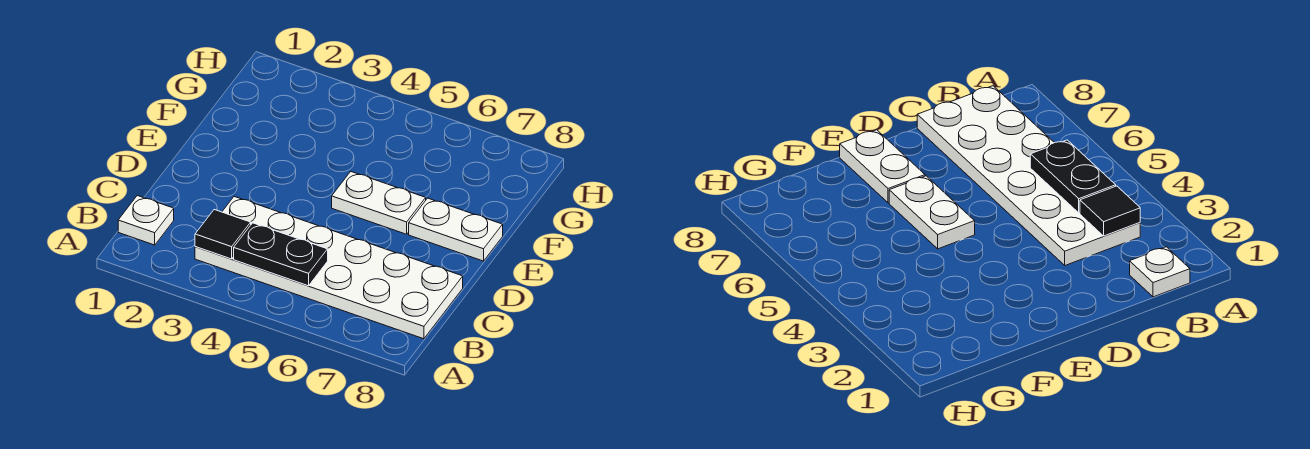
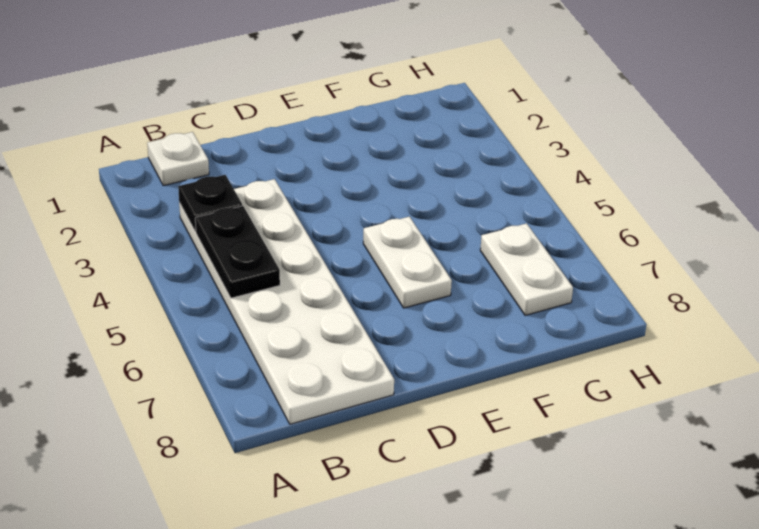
black 1x1 tile [195,210,251,259] -> black 1x1 plate [178,175,242,232]
white 1x2 plate [409,198,503,261] -> white 1x2 plate moved to [480,223,573,316]

